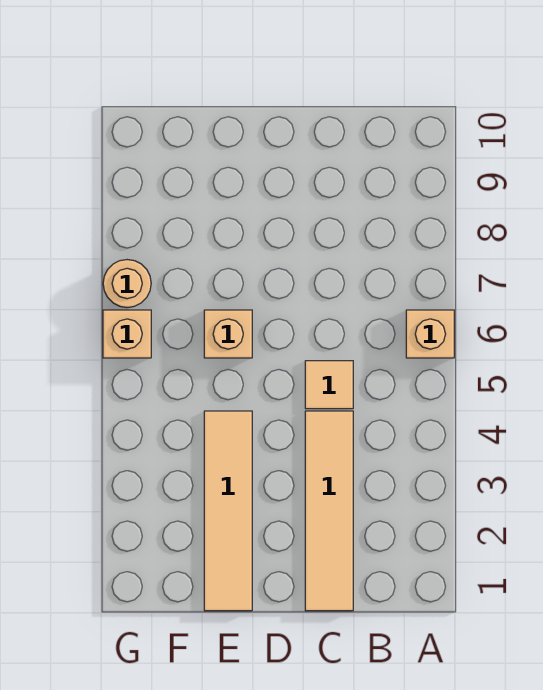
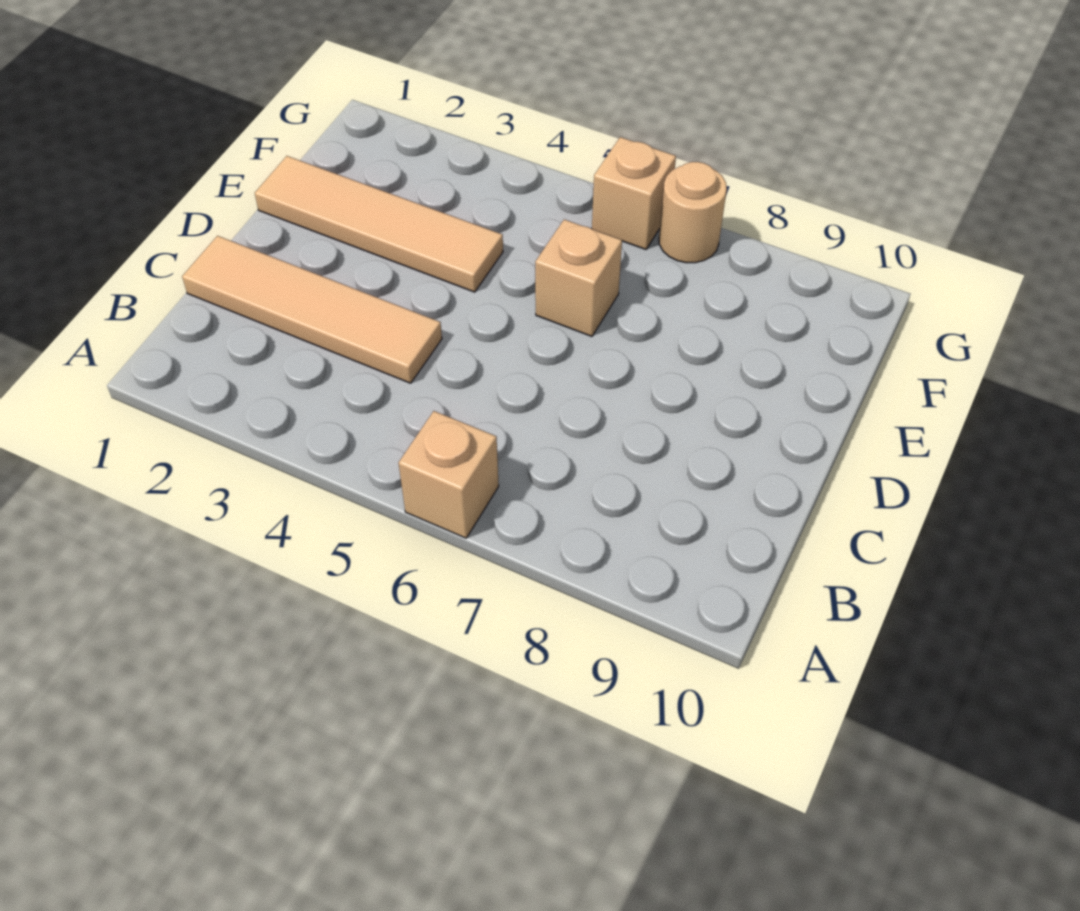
tan 1x1 tile [305,361,353,409] -> none

